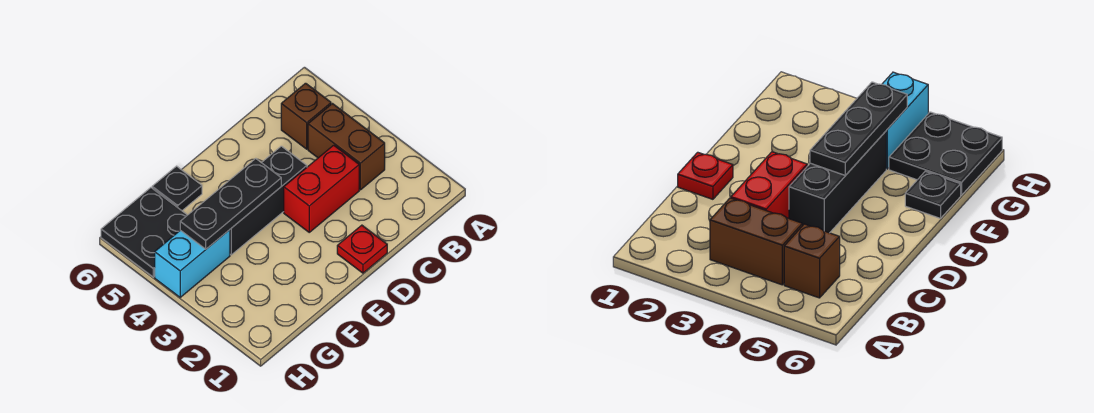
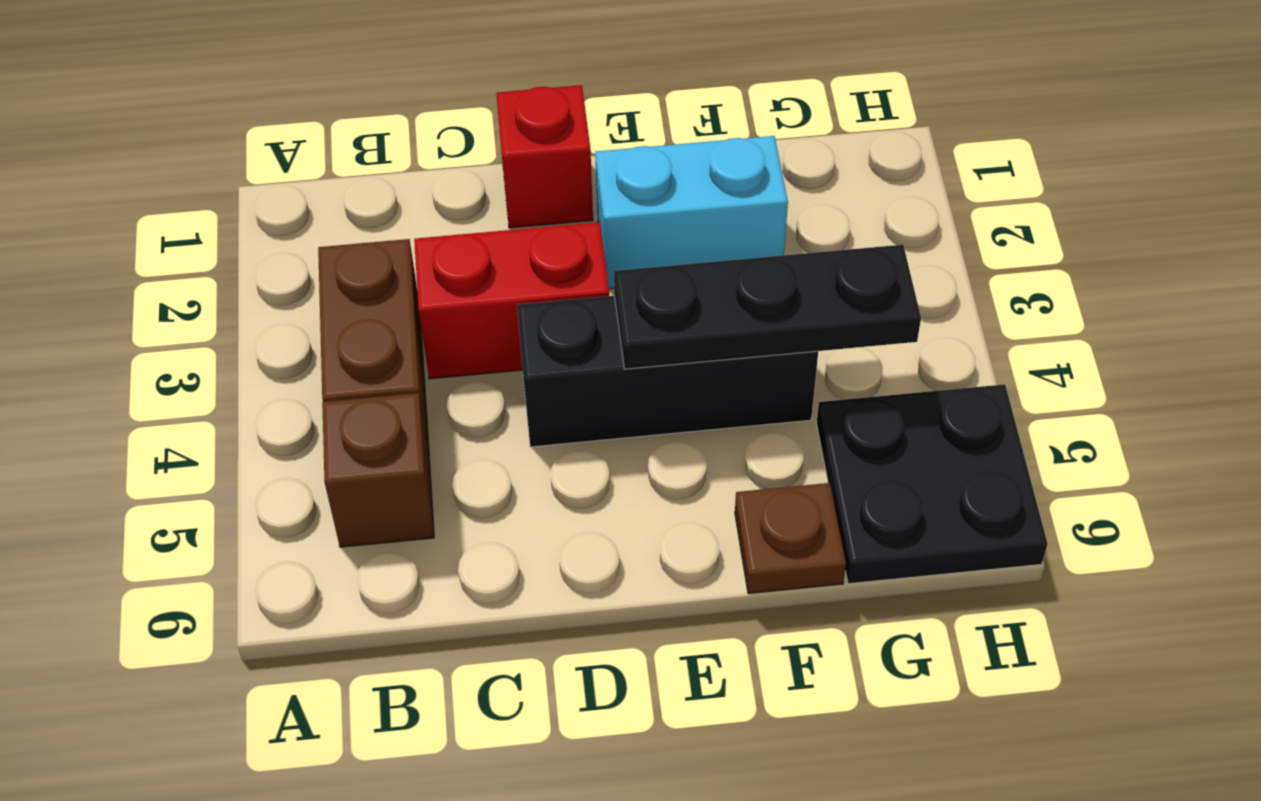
red 1x1 plate [337,225,387,273] -> red 1x1 brick [496,85,593,228]
black 1x1 plate [152,166,202,211] -> brown 1x1 plate [735,483,846,594]
cyan 1x2 brick [155,230,230,297] -> cyan 1x2 brick moved to [595,136,788,289]

